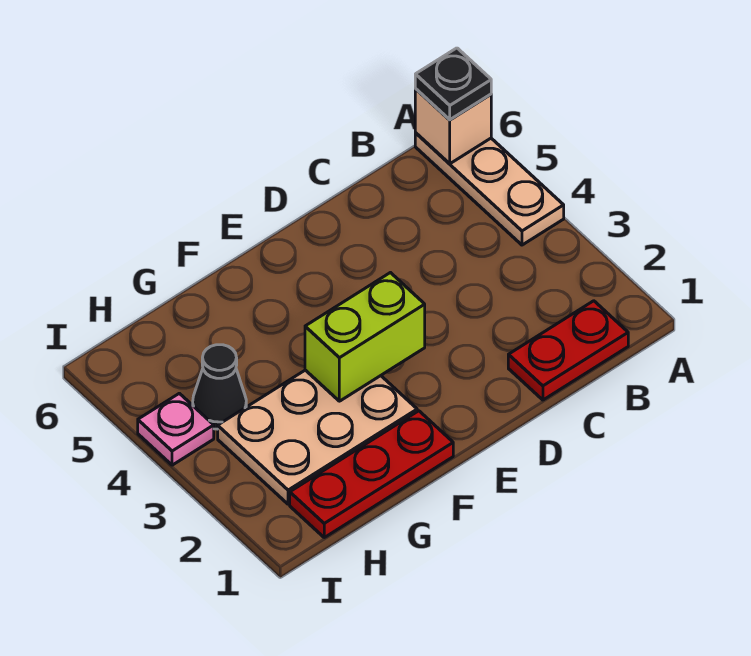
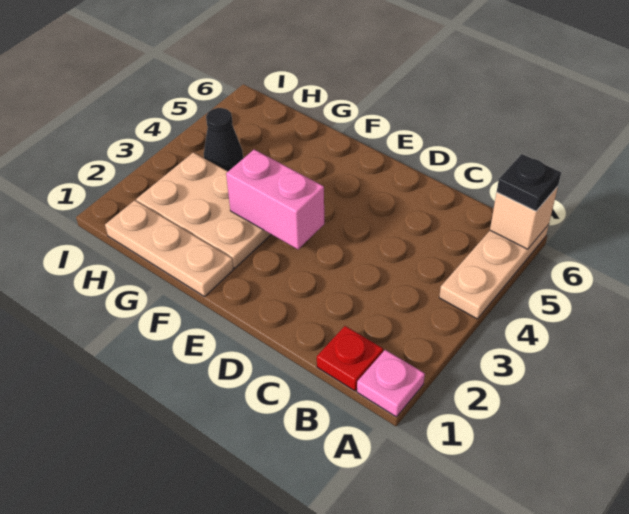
red 1x2 plate [508,301,628,400] -> red 1x1 plate [317,326,383,391]
lime 1x2 brick [305,273,425,401] -> pink 1x2 brick [226,150,324,249]
red 1x3 plate [290,411,453,537] -> tan 1x3 plate [105,200,233,297]
pink 1x1 plate [138,393,214,465] -> pink 1x1 plate moved to [357,350,425,417]

